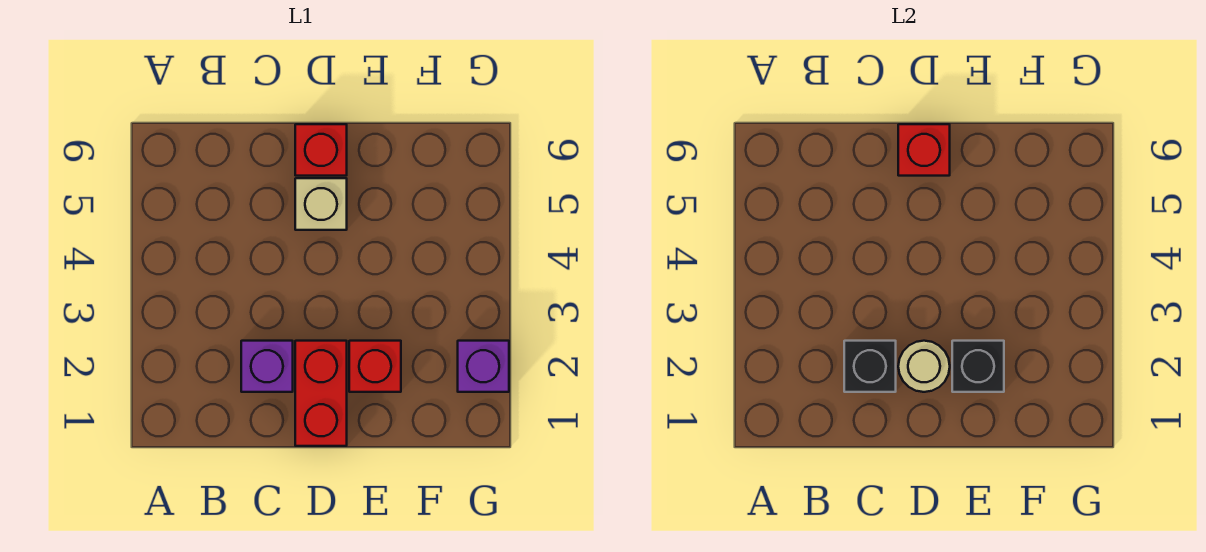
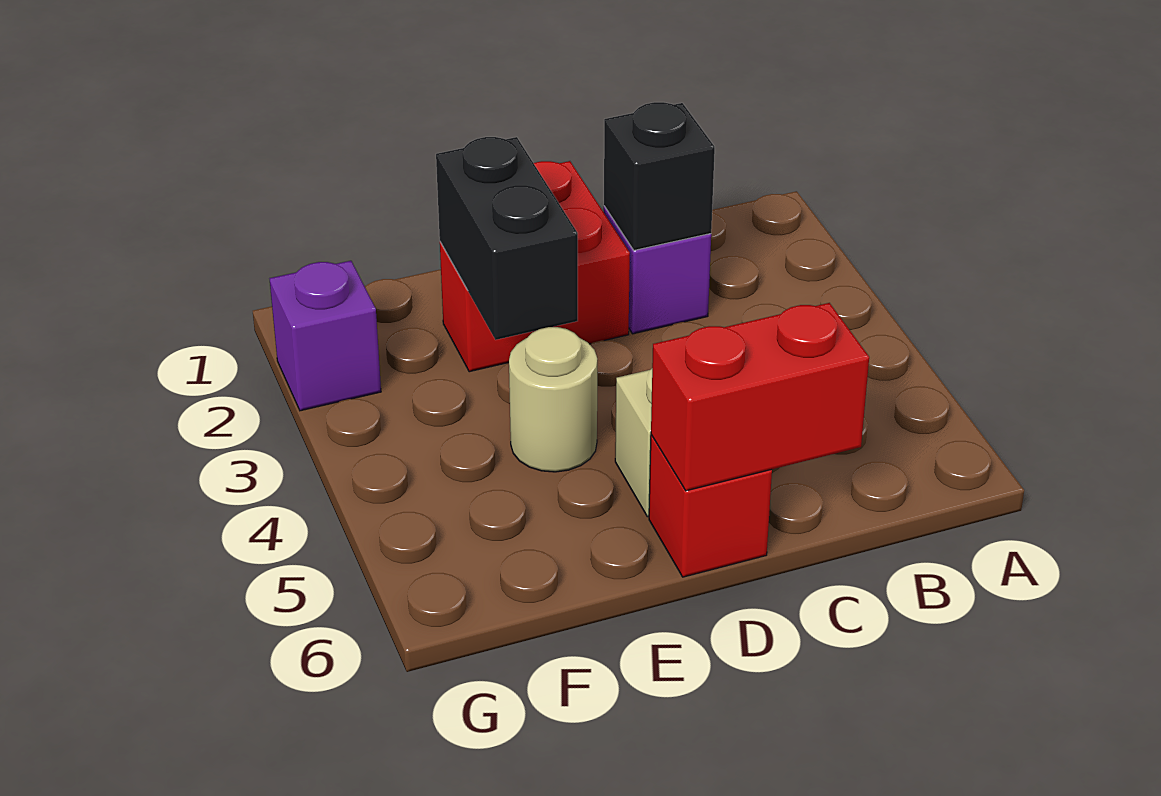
tan 1x1 round brick [898,341,950,392] -> tan 1x1 round brick moved to [509,327,597,472]
red 1x1 brick [898,124,950,176] -> red 1x2 brick [651,303,869,491]
black 1x1 brick [952,341,1004,392] -> black 1x2 brick [436,137,578,340]

